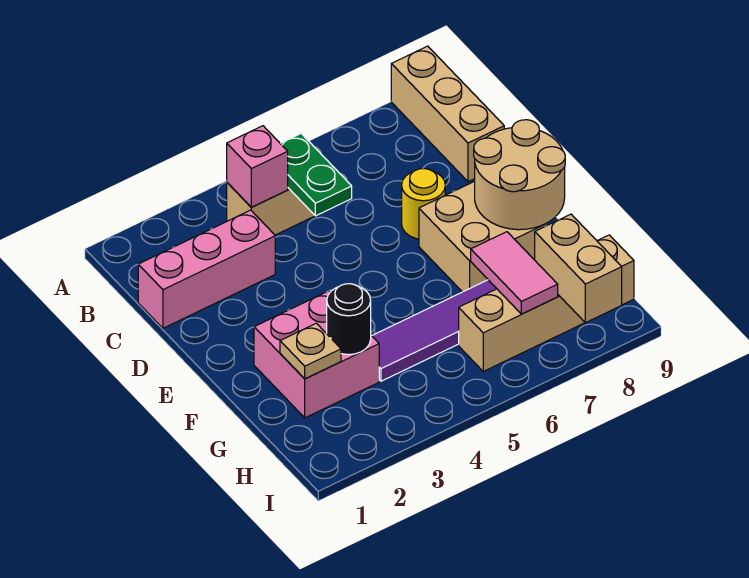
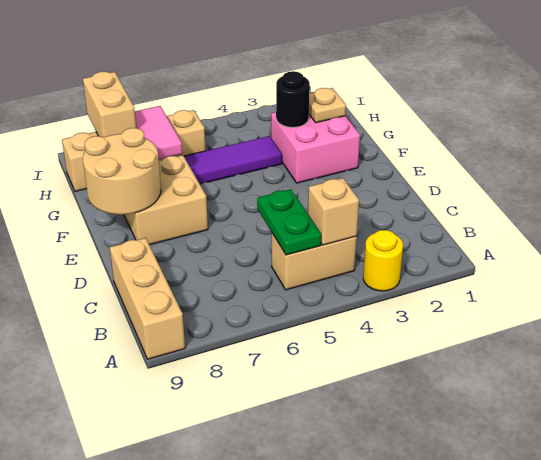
pink 1x1 brick [227,126,288,207] -> tan 1x1 brick [308,178,359,245]
pink 1x3 brick [138,210,275,328] -> none
yellow 1x1 round brick [402,169,445,239] -> yellow 1x1 round brick moved to [363,230,403,291]

